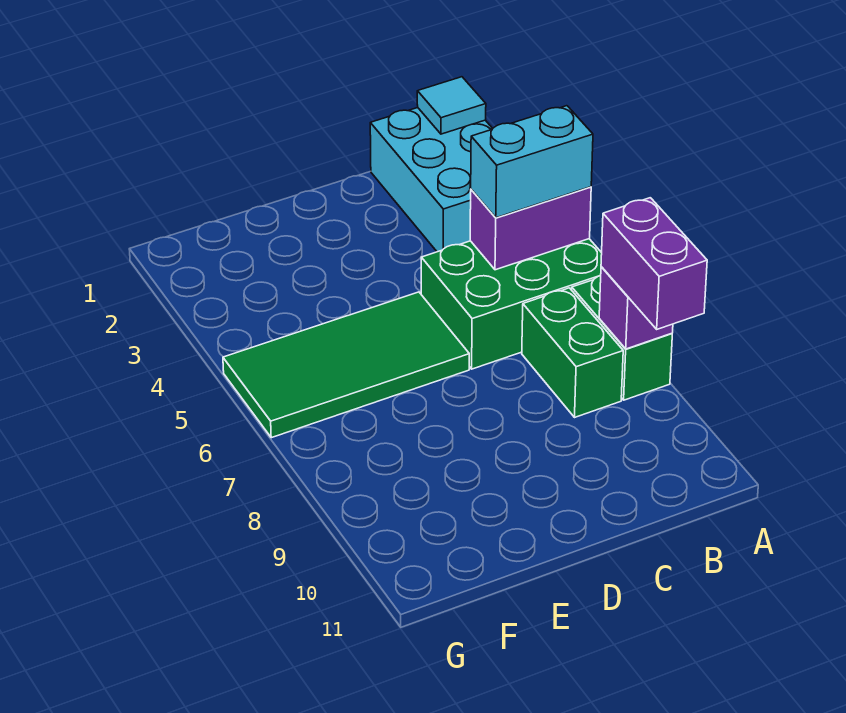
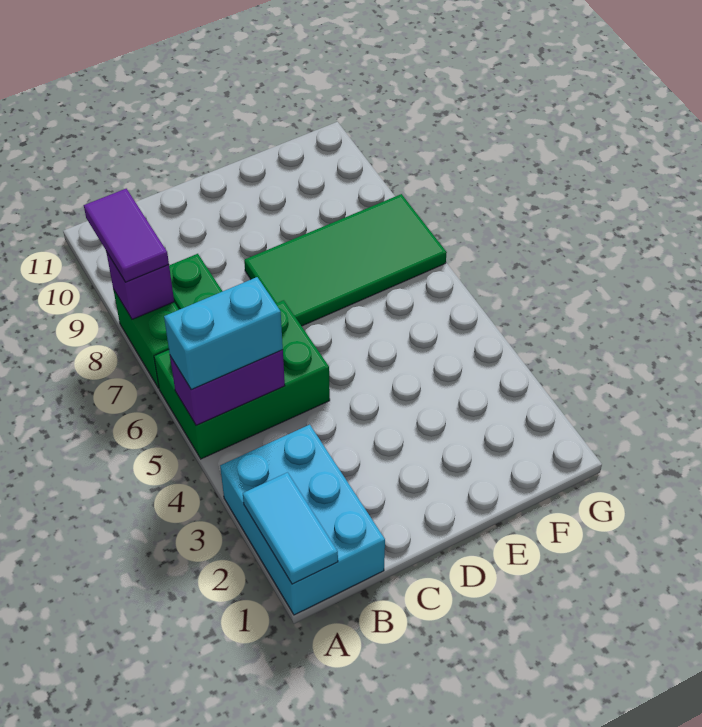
cyan 1x1 tile [417,77,486,134] -> cyan 1x2 tile [243,472,338,584]
purple 1x2 brick [601,198,707,329] -> purple 1x2 tile [84,189,169,282]
green 2x4 tile [223,292,469,438] -> green 2x4 tile moved to [244,194,447,326]

